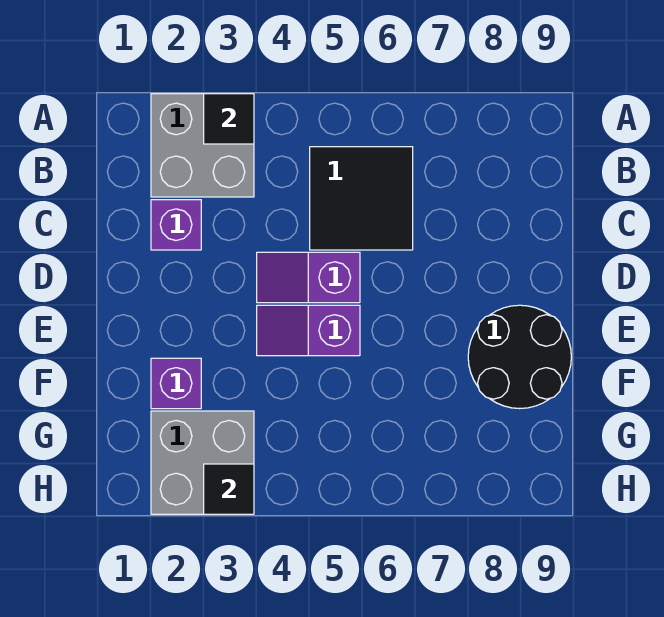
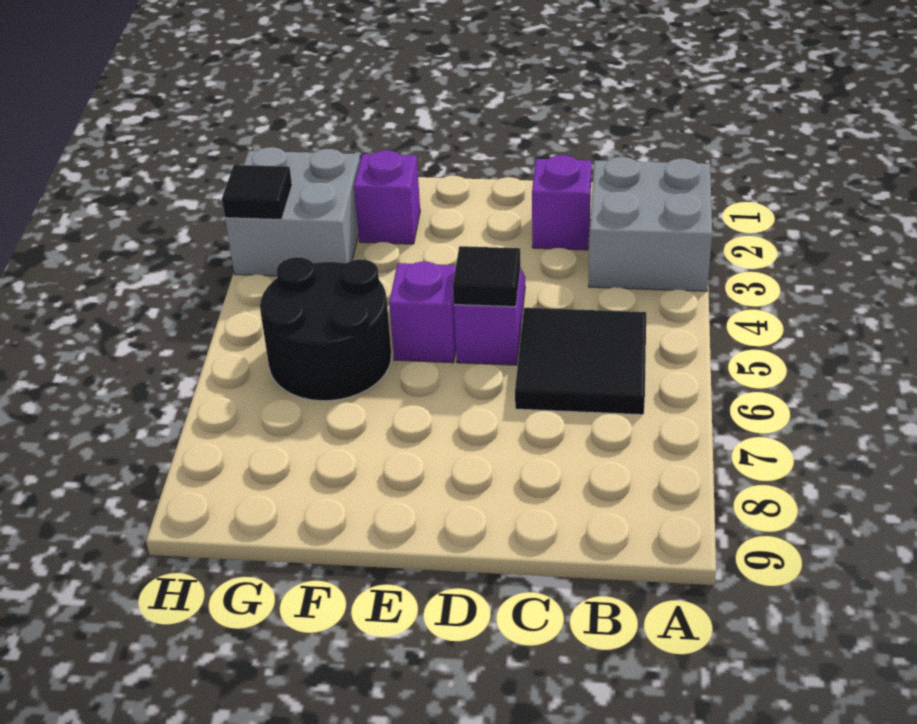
black 1x1 tile [204,94,254,144] -> black 1x1 tile moved to [453,246,520,307]
black 2x2 round brick [468,305,571,409] -> black 2x2 round brick moved to [260,257,391,401]

